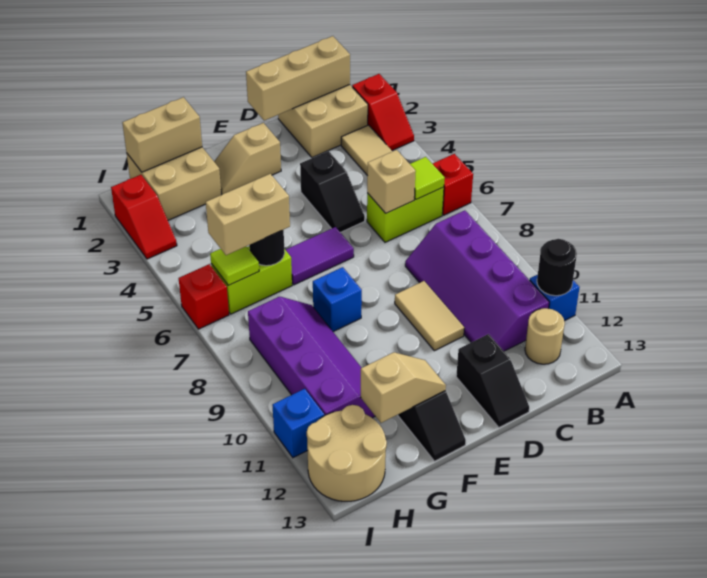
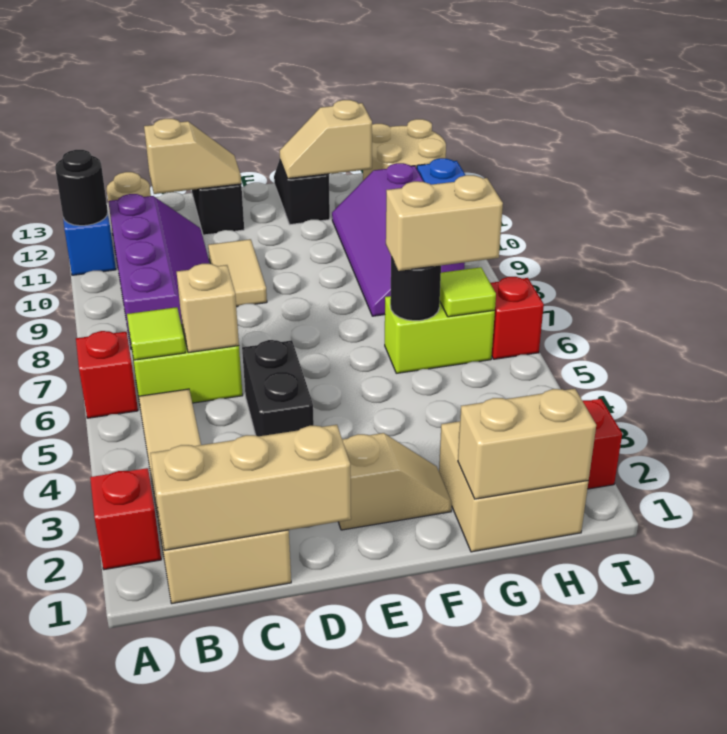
none -> tan 1x2 slope [144,119,241,194]
black 1x2 slope [300,151,365,232] -> black 1x2 brick [242,340,314,436]
purple 1x2 tile [286,227,354,285] -> none
blue 1x1 brick [313,267,362,332] -> none

